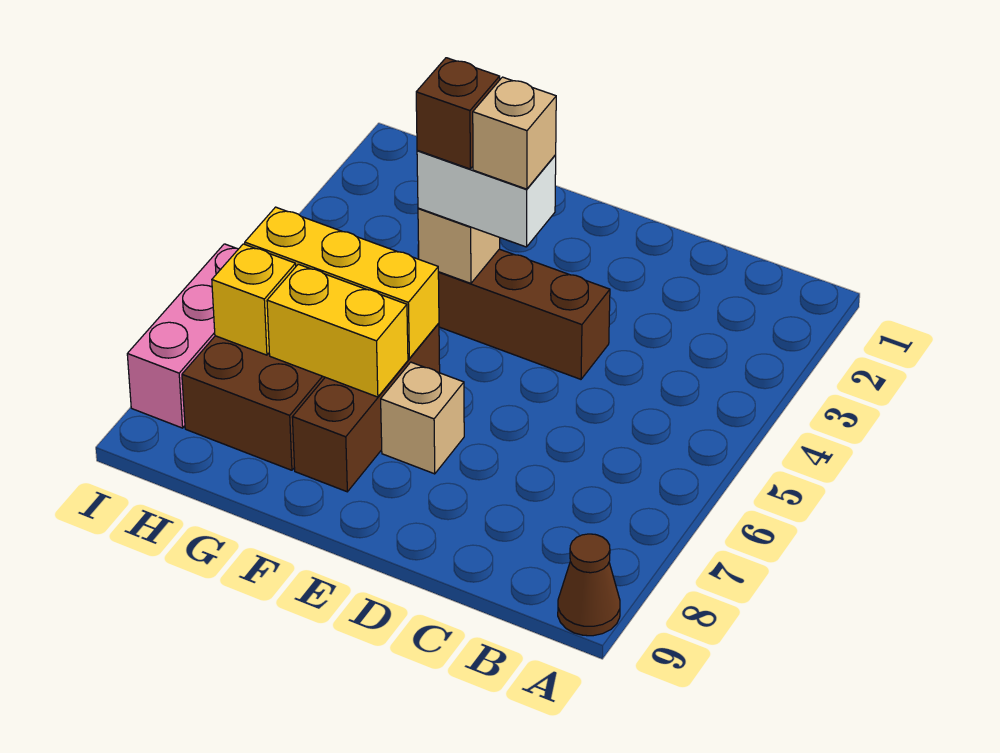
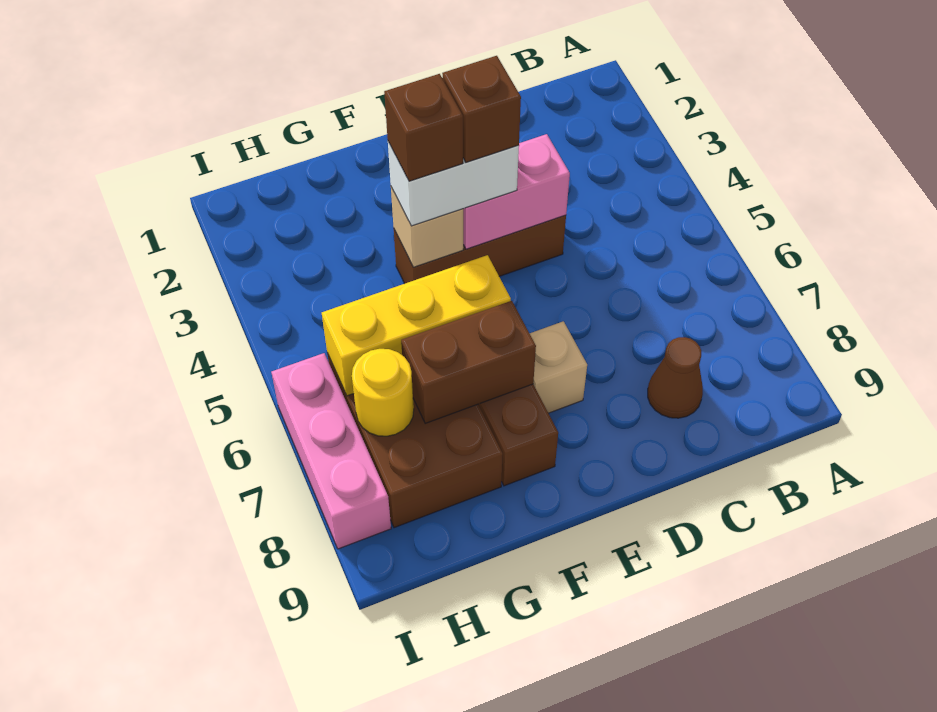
brown 1x1 cone [558,534,620,636] -> brown 1x1 cone moved to [648,337,703,418]
none -> pink 1x2 brick [463,134,570,249]
tan 1x1 brick [473,77,556,189] -> brown 1x1 brick [442,56,521,162]
yellow 1x2 brick [267,264,408,397] -> brown 1x2 brick [401,301,536,423]
yellow 1x1 brick [212,244,296,355] -> yellow 1x1 round brick [352,349,414,436]

